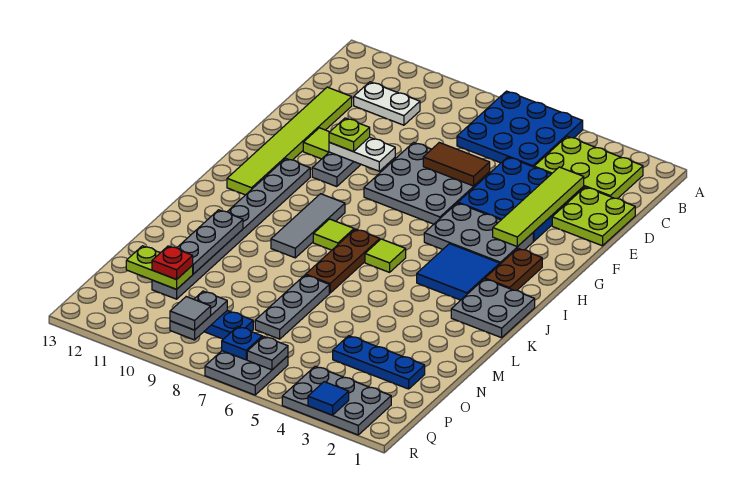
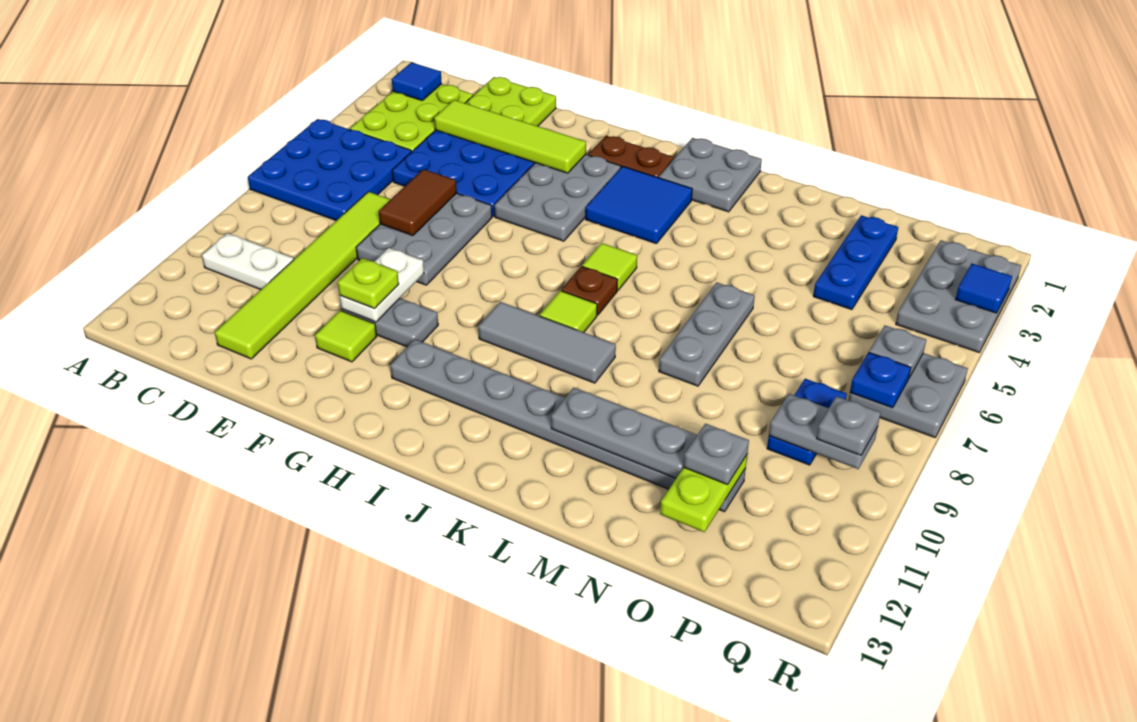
none -> blue 1x1 tile [392,62,442,100]
white 1x2 plate [354,82,420,125] -> white 1x2 plate turned to [202,233,294,290]
lime 1x6 tile [227,87,352,195] -> lime 1x6 tile turned to [215,192,391,359]
grey 3x3 plate [364,142,490,224] -> grey 2x3 plate [356,193,492,285]
brown 1x3 plate [306,229,380,293] -> brown 1x1 plate [561,266,618,315]
grey 1x3 plate [255,275,329,339] -> grey 1x3 plate turned to [659,283,755,386]
red 1x1 plate [152,246,193,279] -> grey 1x1 plate [684,424,749,485]
grey 1x1 tile [170,297,211,330] -> grey 1x1 plate [817,396,881,455]

